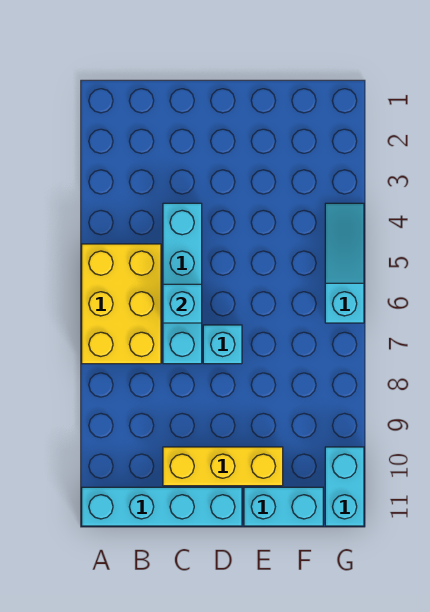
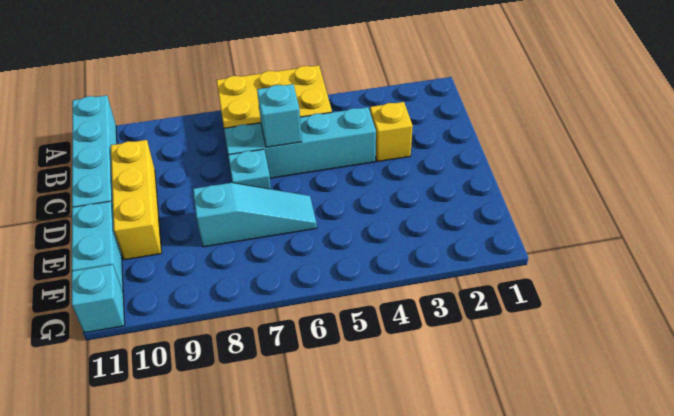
none -> yellow 1x1 brick [370,102,413,162]
cyan 1x3 slope [325,203,364,323] -> cyan 1x3 slope moved to [193,183,317,247]
cyan 1x2 brick [325,447,364,526] -> cyan 1x1 brick [72,265,125,333]

